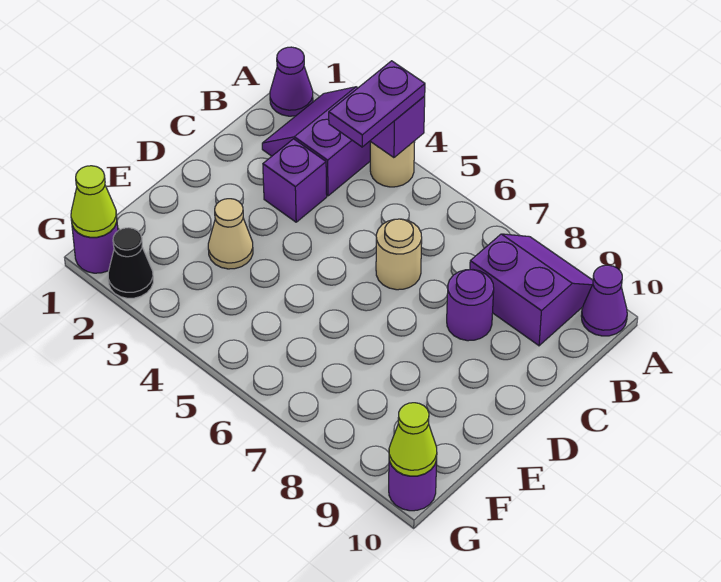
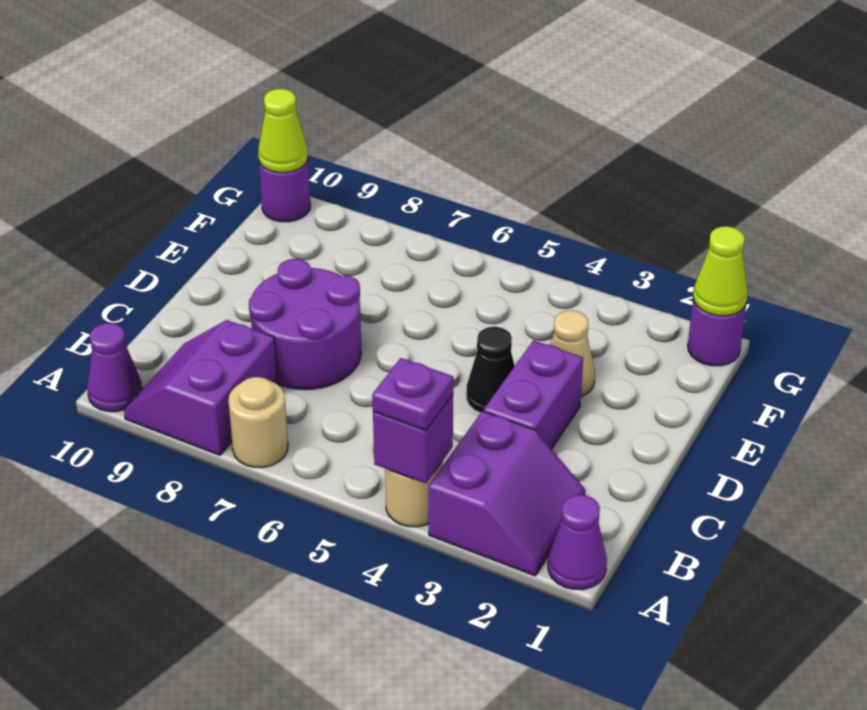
purple 1x2 plate [329,61,425,147] -> purple 1x1 plate [372,358,453,431]
purple 2x2 slope [470,234,593,346] -> purple 2x2 slope turned to [124,320,278,455]
purple 1x1 brick [263,139,327,222] -> purple 1x2 brick [484,340,583,449]
tan 1x1 round brick [376,219,422,290] -> tan 1x1 round brick moved to [229,377,288,467]
purple 1x1 round brick [447,270,494,341] -> purple 2x2 round brick [249,259,361,390]
black 1x1 cone [108,228,153,298] -> black 1x1 cone moved to [466,327,515,413]

